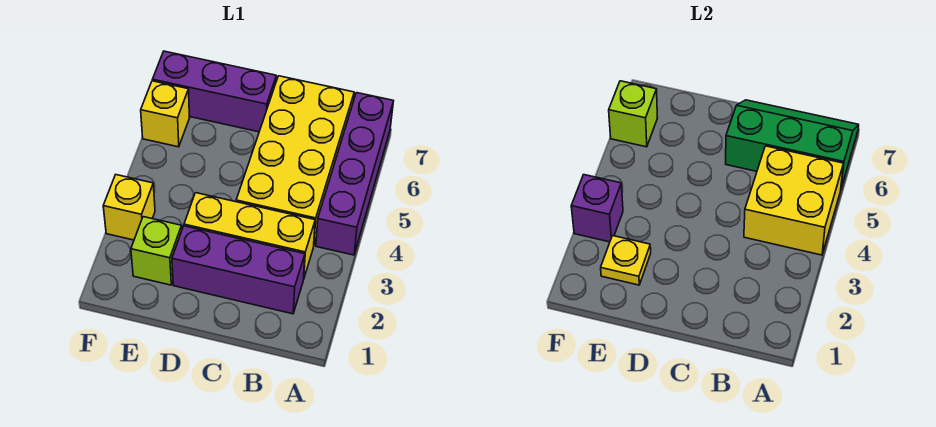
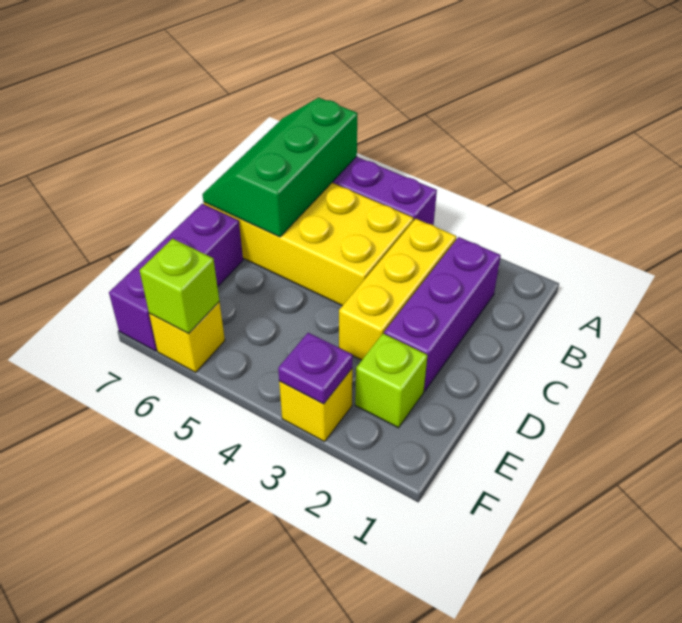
yellow 2x2 brick [744,146,844,255] -> none
yellow 1x1 plate [601,236,651,285] -> none
purple 1x1 brick [571,175,623,242] -> purple 1x1 plate [278,333,353,404]

